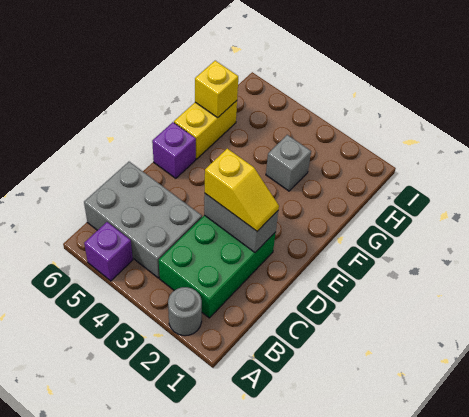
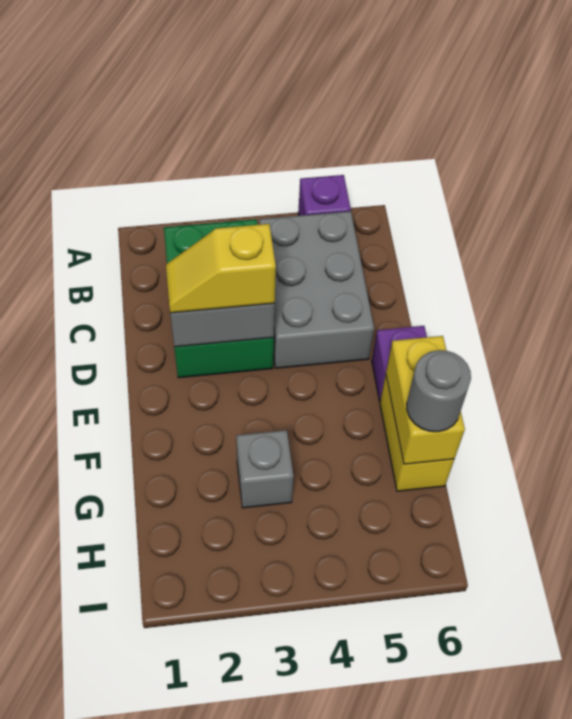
grey 1x1 round brick [168,287,202,336] -> grey 1x1 round brick moved to [407,350,471,432]
grey 2x3 brick [84,162,202,278] -> grey 2x3 brick turned to [259,211,374,368]
yellow 1x1 brick [195,61,238,118] -> yellow 1x2 brick [386,336,465,464]

